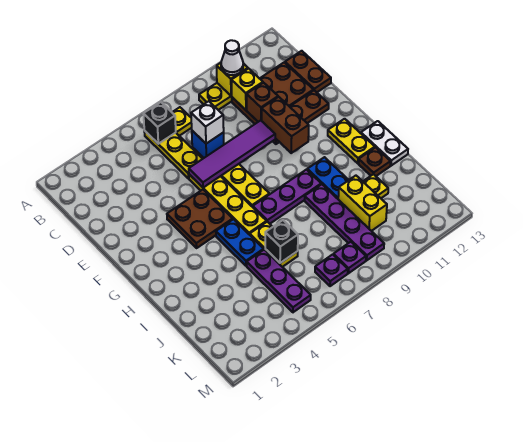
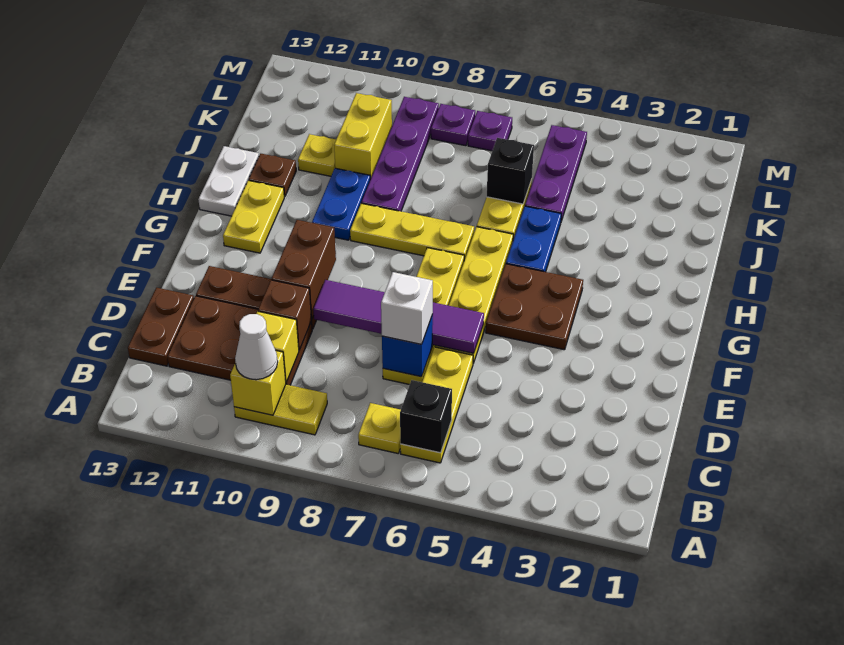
purple 1x3 plate [253,170,321,224] -> yellow 1x3 plate [350,203,474,260]

